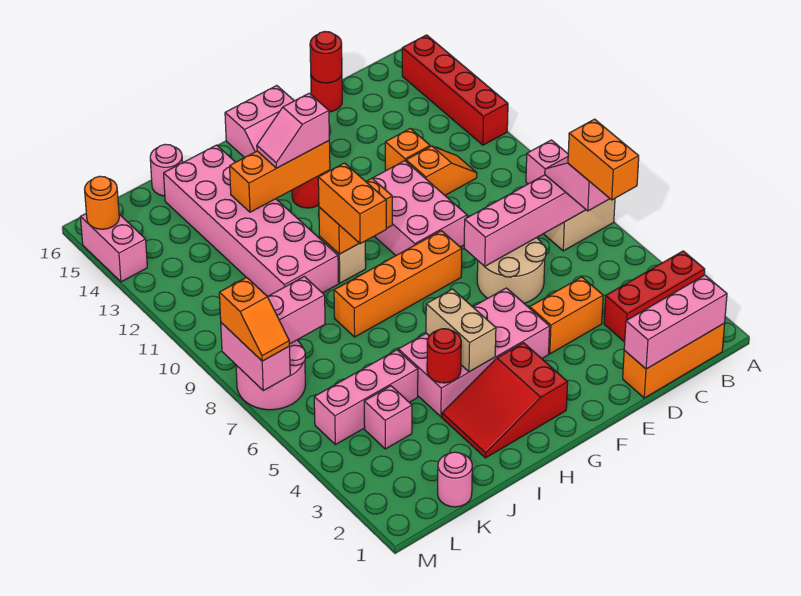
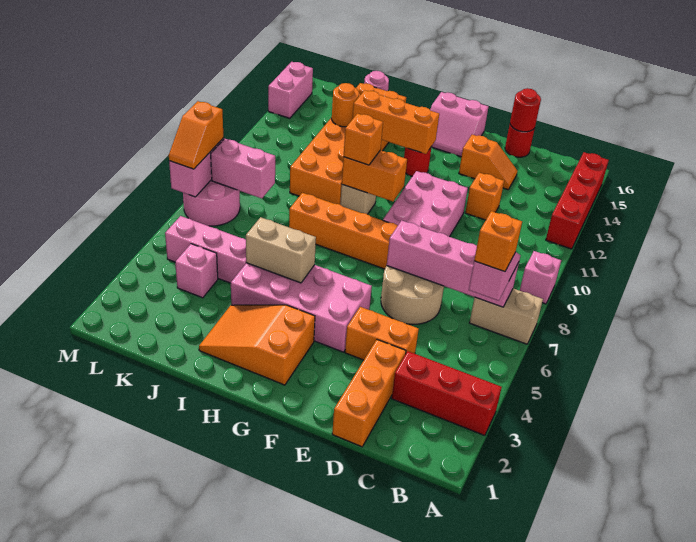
orange 1x3 brick [623,323,725,398] -> orange 1x3 brick turned to [332,340,406,447]
pink 1x3 brick [624,275,727,369] -> none
orange 1x2 brick [568,119,639,200] -> orange 1x1 brick [474,211,522,272]
orange 1x2 slope [406,146,477,195] -> orange 1x2 slope moved to [459,135,517,190]
red 2x3 slope [442,343,568,458] -> orange 2x3 slope [199,305,315,385]
pink 1x2 slope [257,93,329,168] -> none
tan 1x2 brick [426,289,496,372] -> tan 1x2 brick turned to [246,217,316,283]
orange 1x2 brick [318,163,386,244] -> orange 1x1 brick [344,114,383,165]
red 1x1 round brick [427,329,461,383] -> none
pink 2x6 brick [164,145,339,296] -> orange 2x6 brick [290,83,406,204]
pink 1x1 round brick [438,452,472,507] -> none
orange 1x1 round brick [85,176,119,229] -> orange 1x1 round brick moved to [332,83,359,127]

